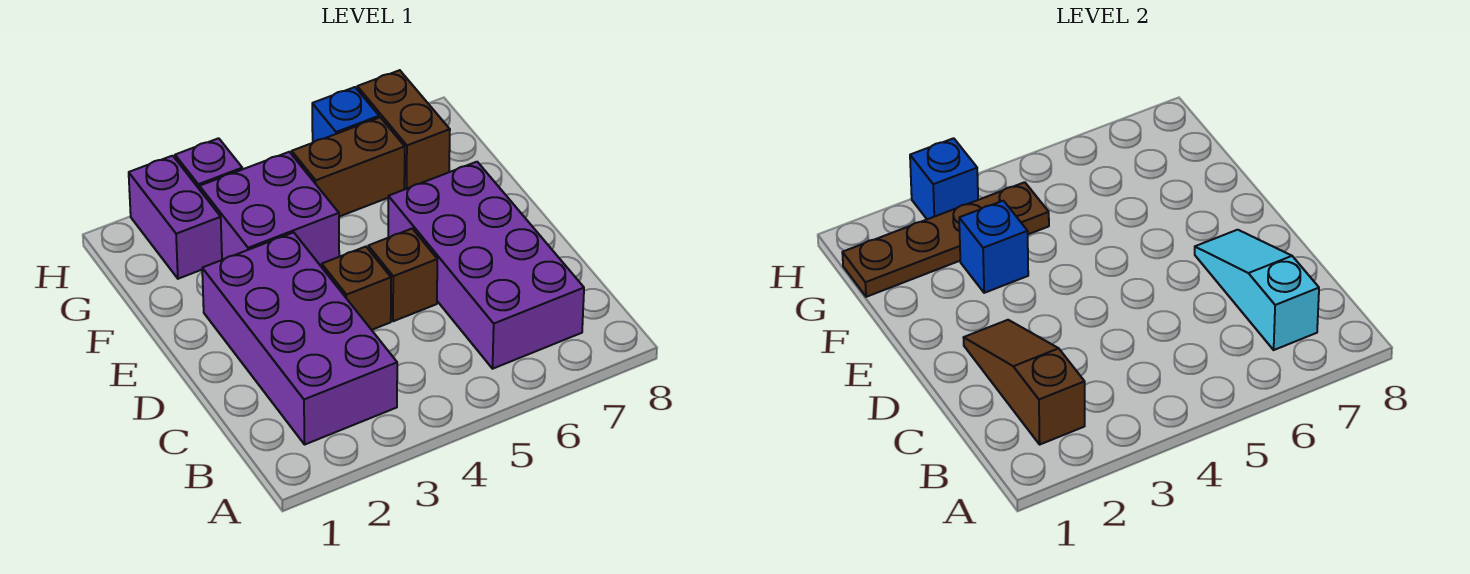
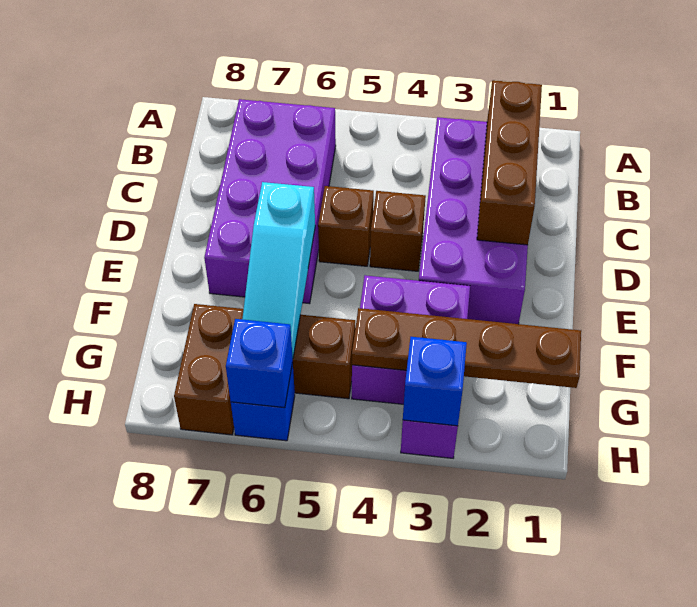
brown 1x3 slope [964,320,1085,444] -> brown 1x3 brick [477,80,542,245]
cyan 1x3 slope [1195,230,1319,350] -> cyan 1x3 slope moved to [242,182,315,358]
blue 1x1 brick [959,201,1028,293] -> blue 1x1 brick moved to [226,319,293,408]
purple 1x2 brick [129,156,222,279] -> none

